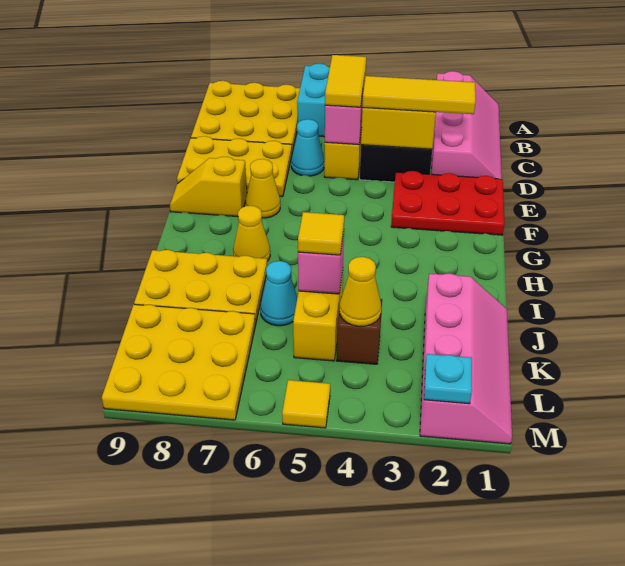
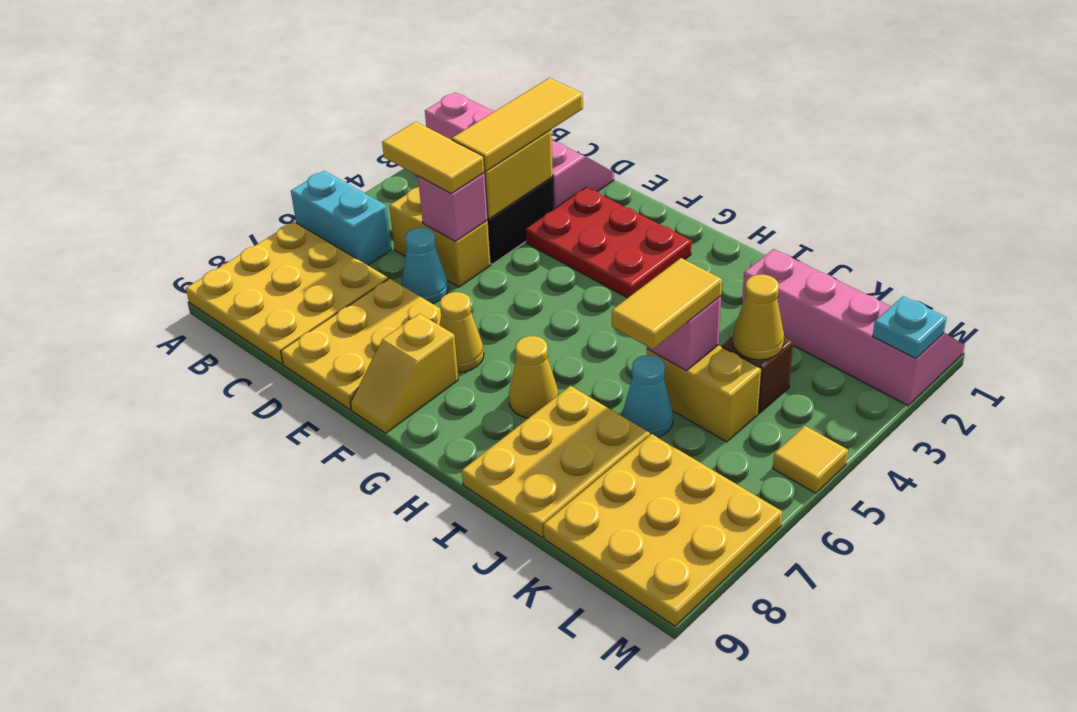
red 2x3 plate [391,171,505,235] -> red 2x3 plate turned to [526,188,691,298]
yellow 1x1 tile [298,212,344,255] -> yellow 1x2 tile [612,258,722,349]

